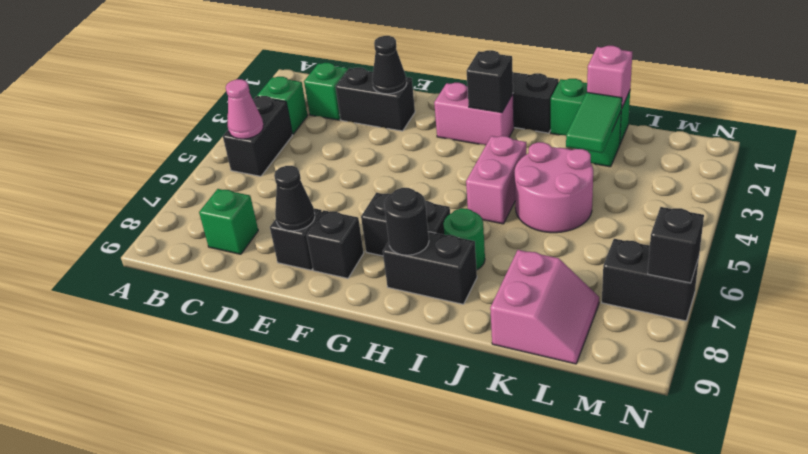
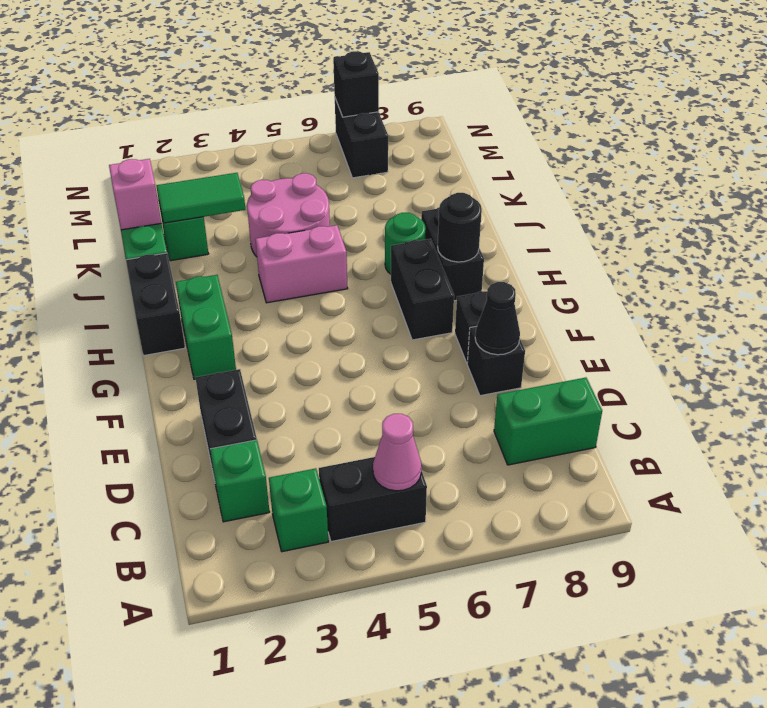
green 1x1 brick [199,189,258,254] -> green 1x2 brick [494,378,602,465]
black 1x1 cone [372,36,407,94] -> none
pink 1x2 brick [434,83,514,145] -> green 1x2 brick [176,275,236,379]
black 1x1 brick [467,50,513,113] -> none
pink 2x2 slope [490,250,599,364] -> none

